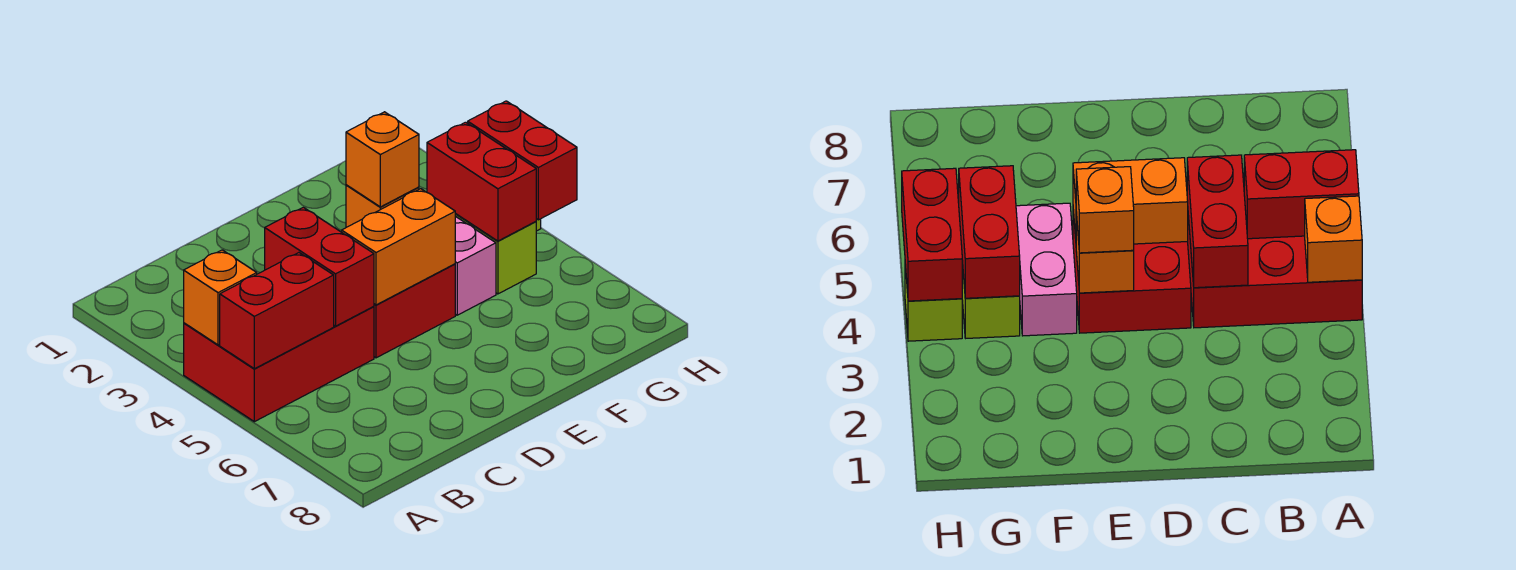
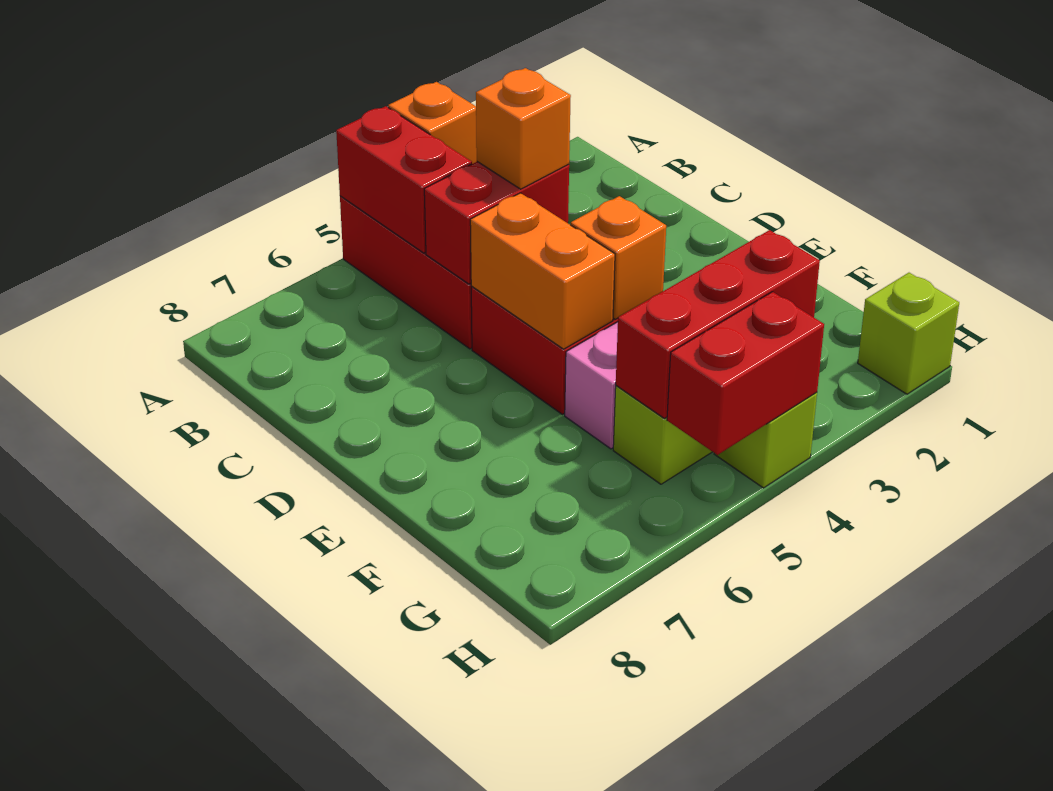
orange 1x1 brick [346,112,419,207] -> orange 1x1 brick moved to [476,68,571,189]
red 1x2 brick [427,122,536,241] -> red 1x3 brick [616,230,820,419]
none -> lime 1x1 brick [858,273,959,394]

